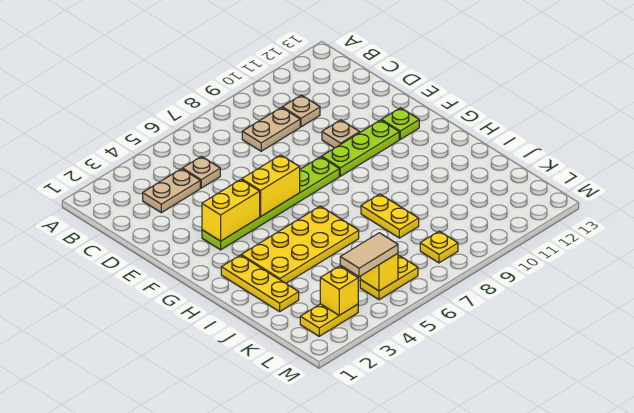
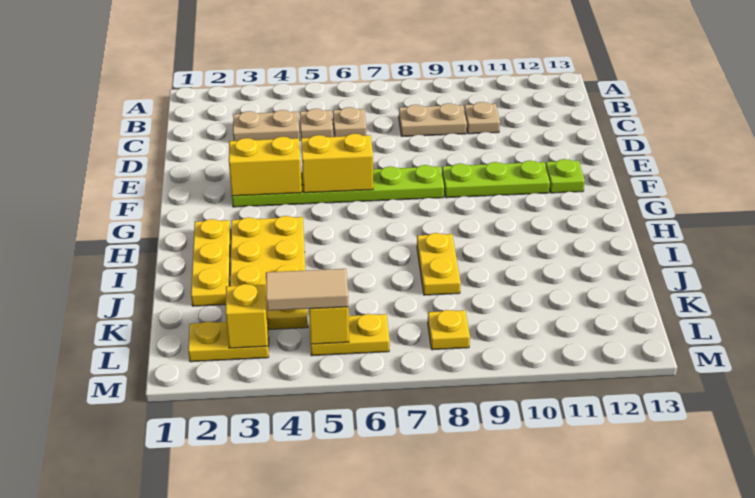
tan 1x1 plate [322,120,360,148] -> tan 1x1 plate moved to [333,107,366,137]
yellow 2x4 plate [241,206,359,283] -> yellow 2x4 plate turned to [230,216,308,330]

